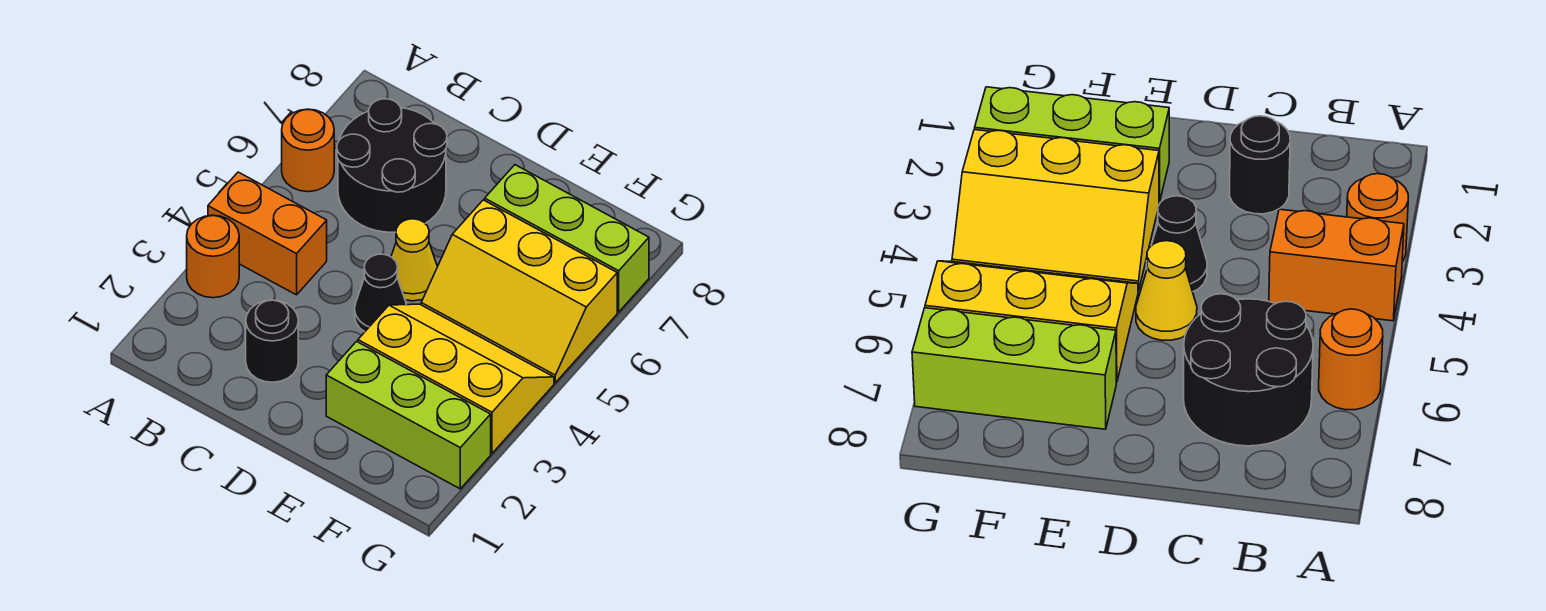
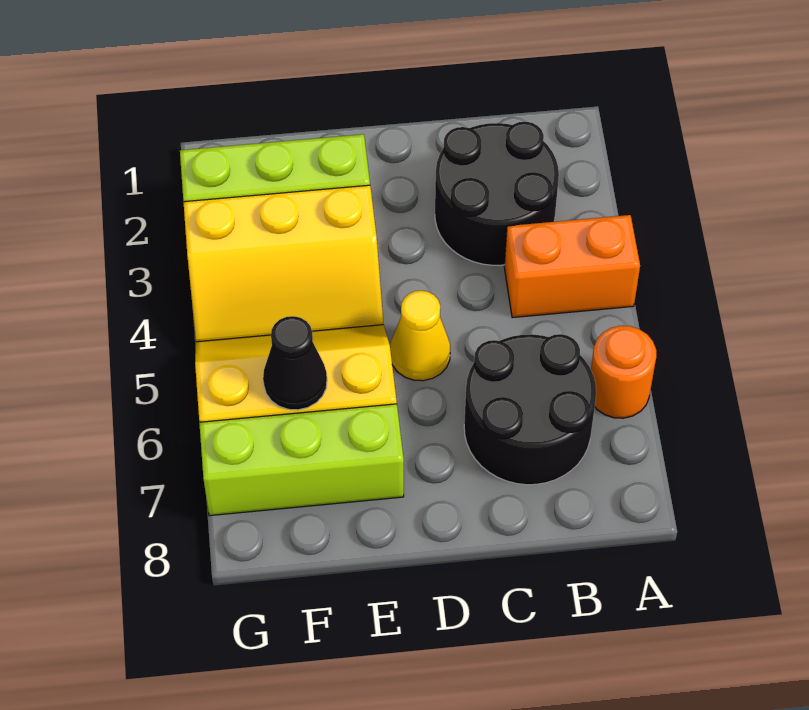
orange 1x1 round brick [187,215,239,298] -> none
black 1x1 round brick [246,300,298,382] -> black 2x2 round brick [435,122,559,265]
black 1x1 cone [355,254,406,332] -> black 1x1 cone moved to [263,316,327,410]

